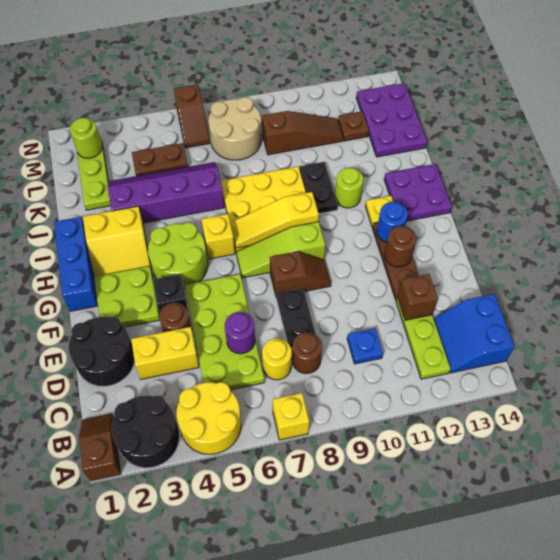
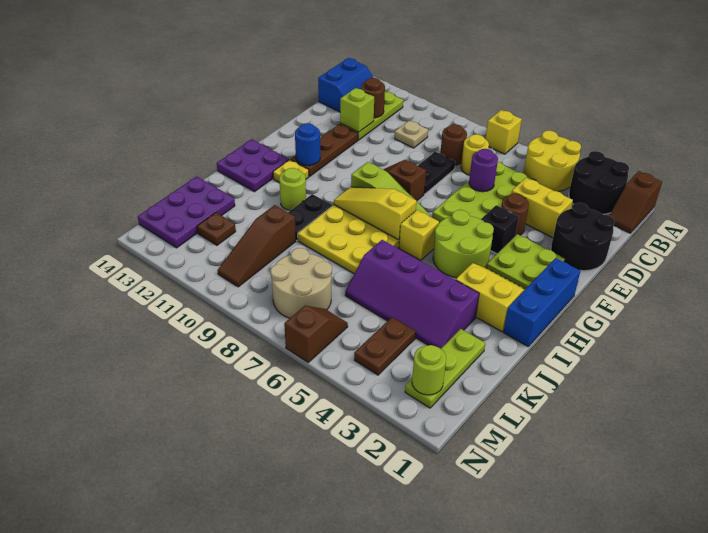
blue 1x1 plate [347,328,383,364] -> tan 1x1 plate [395,120,428,148]
brown 1x1 brick [397,274,438,320] -> lime 1x1 brick [340,88,374,132]
brown 1x1 round brick [384,226,416,267] -> brown 1x1 round brick moved to [361,78,385,118]
yellow 1x3 slope [230,192,319,248] -> yellow 1x3 slope turned to [334,187,416,240]
brown 1x2 plate [132,143,188,176] -> brown 1x2 plate turned to [354,317,416,375]
brown 1x3 slope [262,111,343,155] -> brown 1x3 slope turned to [218,205,296,287]

